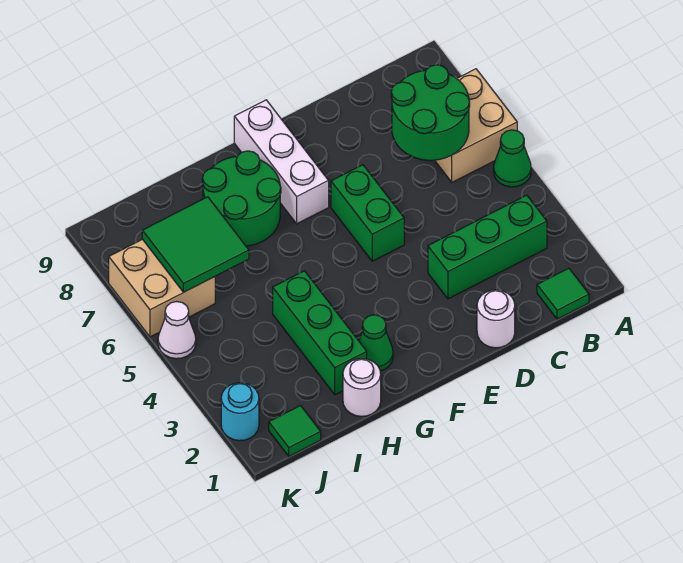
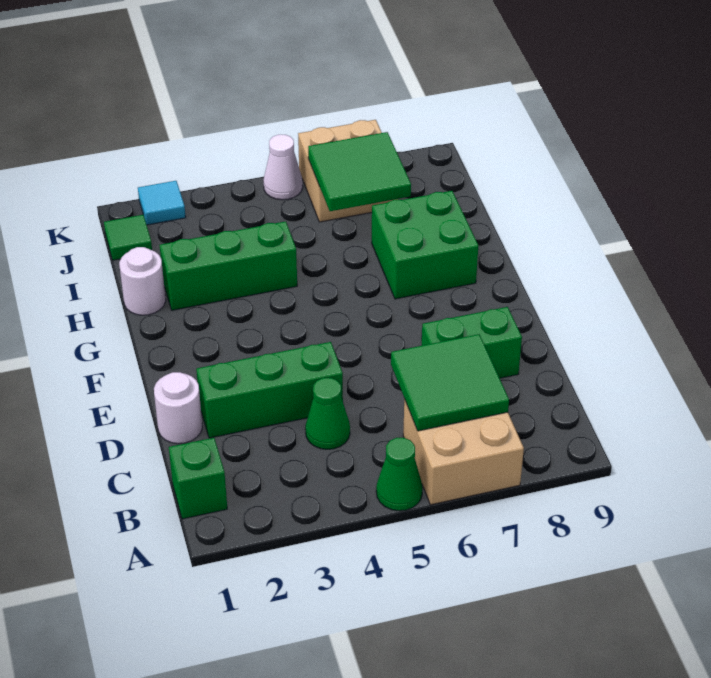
green 1x1 tile [537,268,589,319] -> green 1x1 brick [169,438,227,519]
green 1x3 brick [428,195,547,299] -> green 1x3 brick turned to [196,342,343,438]
green 2x2 round brick [391,65,470,160] -> green 2x2 tile [391,334,509,431]
green 1x2 brick [331,165,404,261] -> green 1x2 brick moved to [422,307,522,378]
white 1x3 brick [234,100,329,224] -> none
green 1x1 cone [359,315,393,371] -> green 1x1 cone moved to [305,378,350,449]
green 2x2 round brick [202,151,281,246] -> green 2x2 brick [372,191,478,299]
cyan 1x1 round brick [221,383,259,441] -> cyan 1x1 tile [138,181,186,225]

